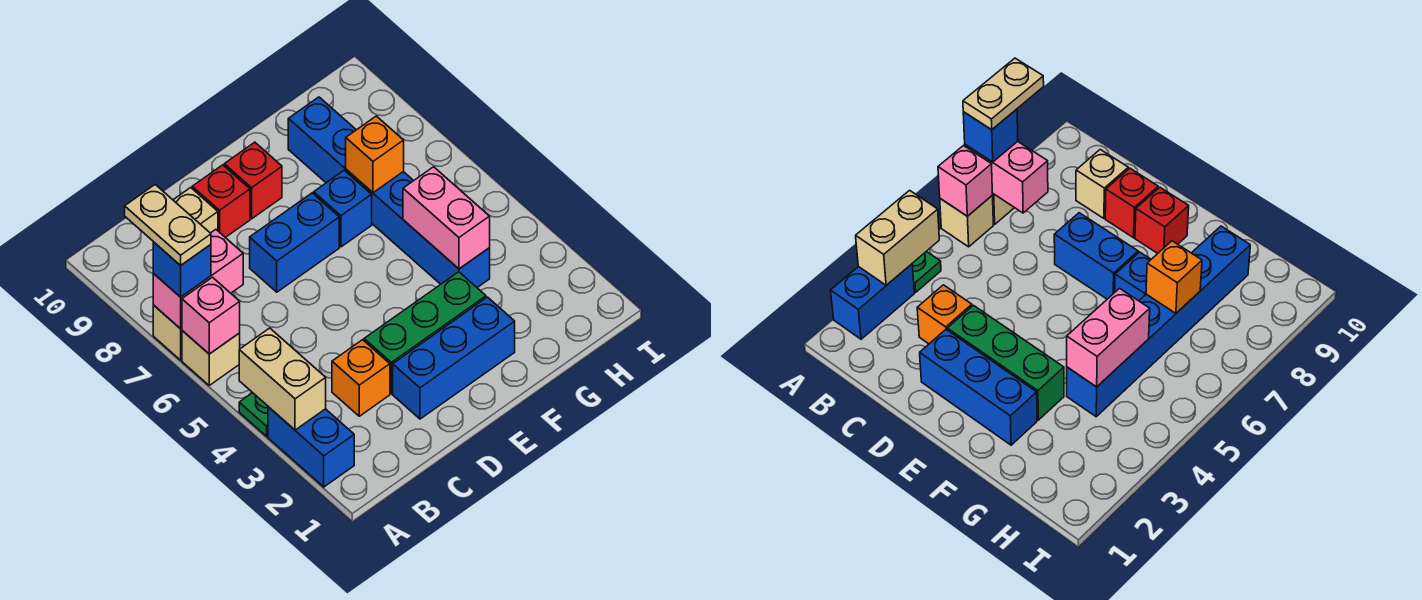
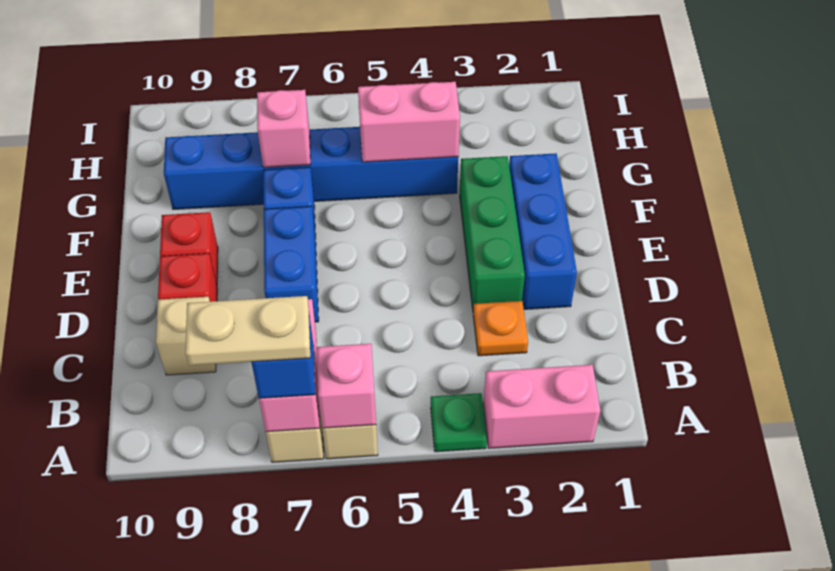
blue 1x2 brick [268,407,354,487] -> pink 1x2 brick [483,365,600,448]
tan 1x2 brick [239,328,326,430] -> none
orange 1x1 brick [332,340,390,416] -> orange 1x1 plate [473,301,528,356]
orange 1x1 brick [346,116,404,193] -> pink 1x1 brick [257,90,310,168]

